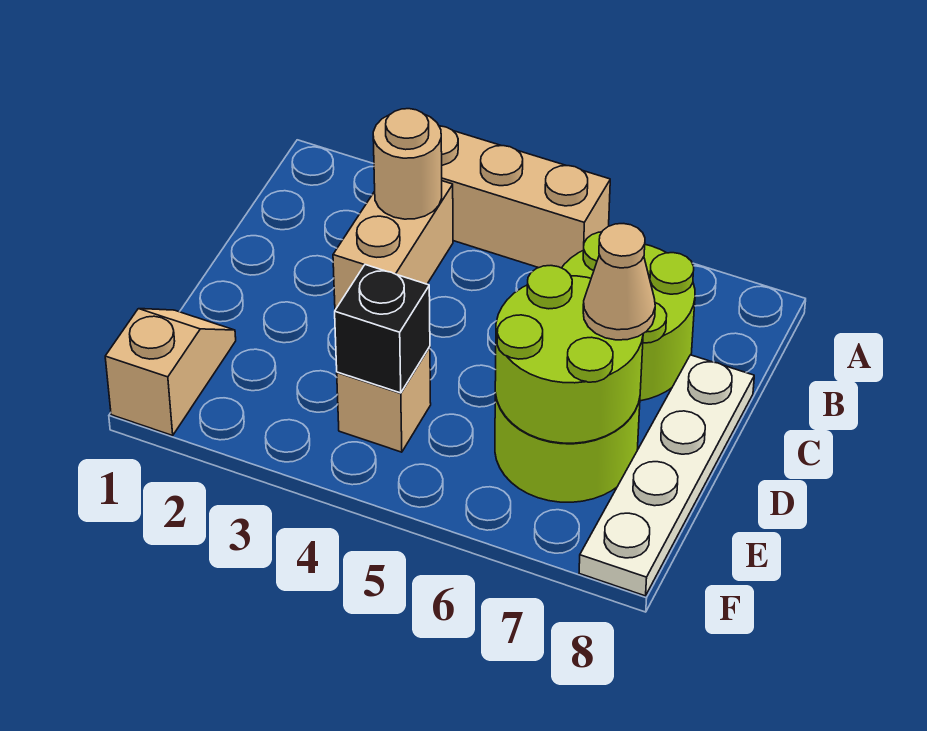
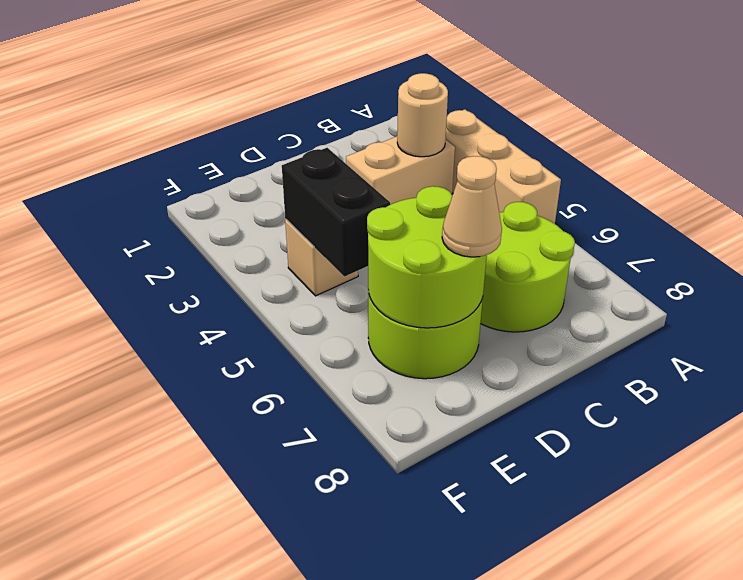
white 1x4 plate [579,355,754,596] -> none
tan 1x2 slope [105,309,236,435] -> none
black 1x1 brick [335,265,430,393] -> black 1x2 brick [282,148,390,277]

